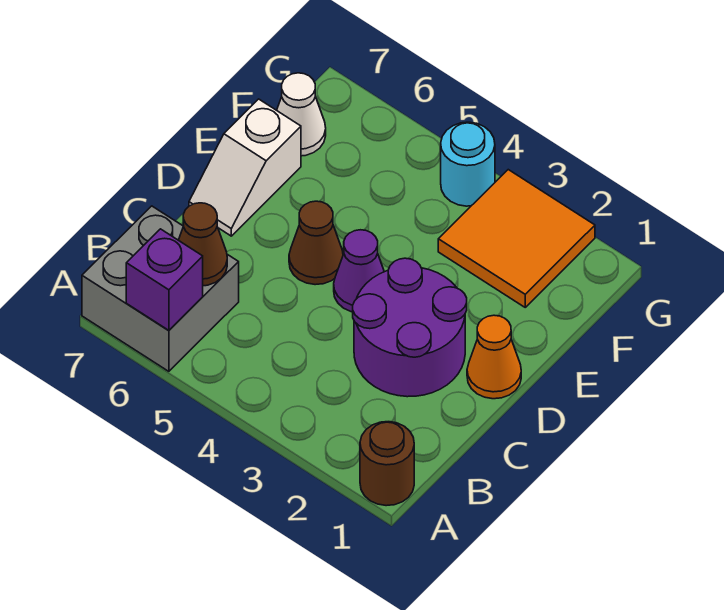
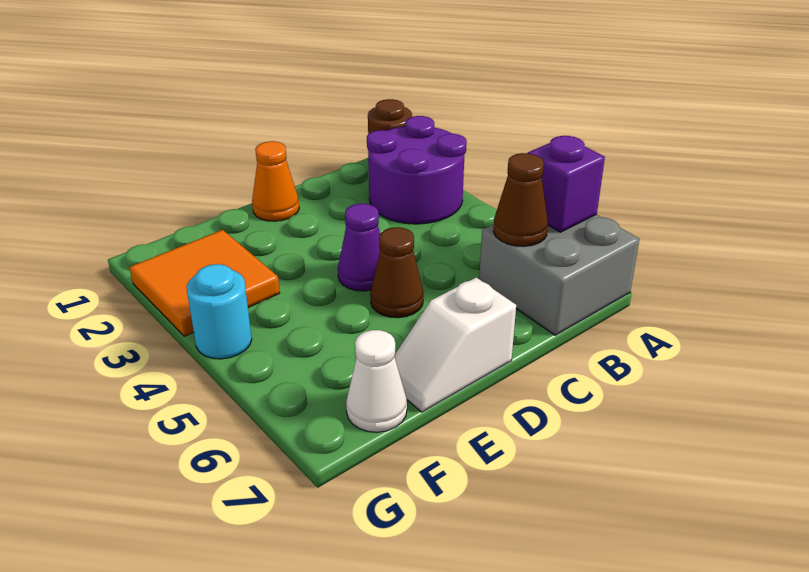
purple 2x2 round brick [353,258,467,397] -> purple 2x2 round brick moved to [367,116,467,224]
white 1x2 slope [189,99,301,236] -> white 1x2 slope turned to [395,278,516,412]

